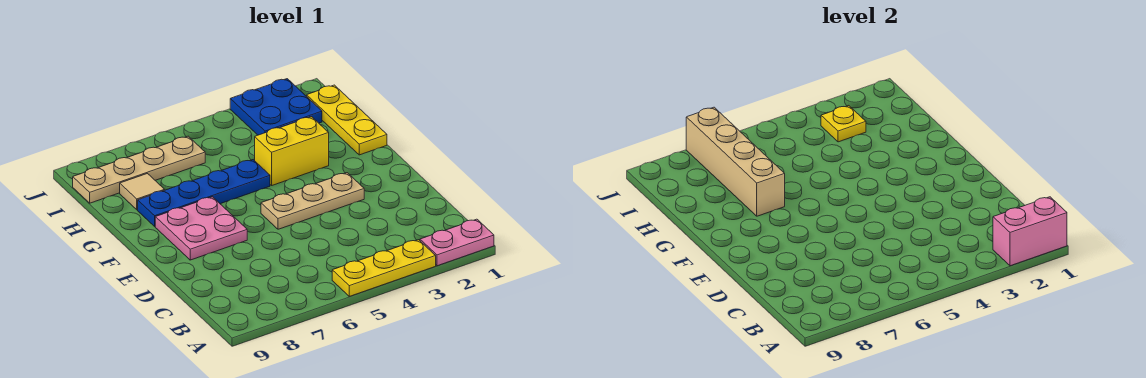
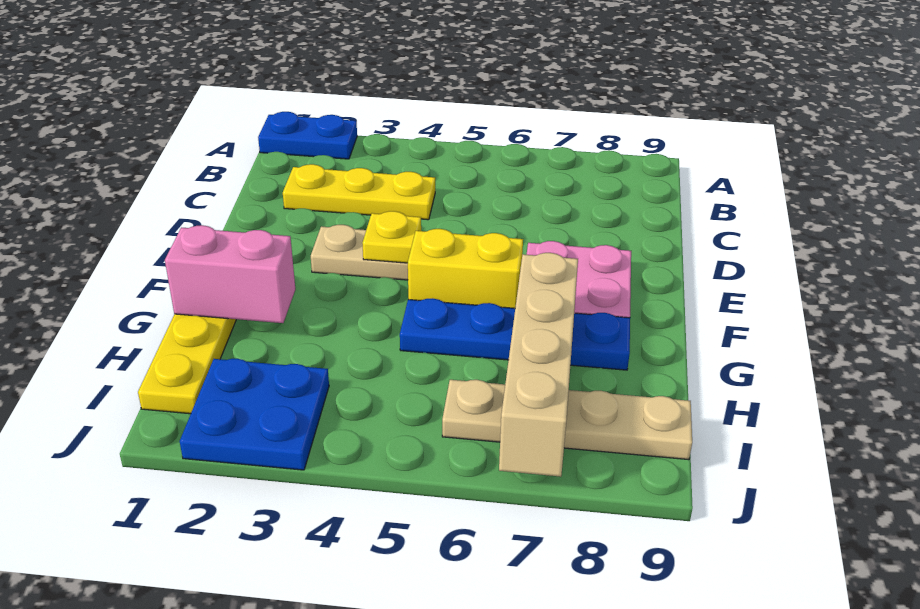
pink 1x2 plate [420,219,494,266] -> blue 1x2 plate [258,112,357,159]
pink 1x2 brick [993,197,1067,266] -> pink 1x2 brick moved to [165,225,295,323]
yellow 1x3 plate [332,240,436,296] -> yellow 1x3 plate moved to [283,164,435,220]
yellow 1x2 brick [255,117,329,185] -> yellow 1x2 brick moved to [408,229,523,308]
tan 1x1 tile [120,174,165,210] -> none
yellow 1x1 plate [821,106,866,142] -> yellow 1x1 plate moved to [363,211,421,263]

